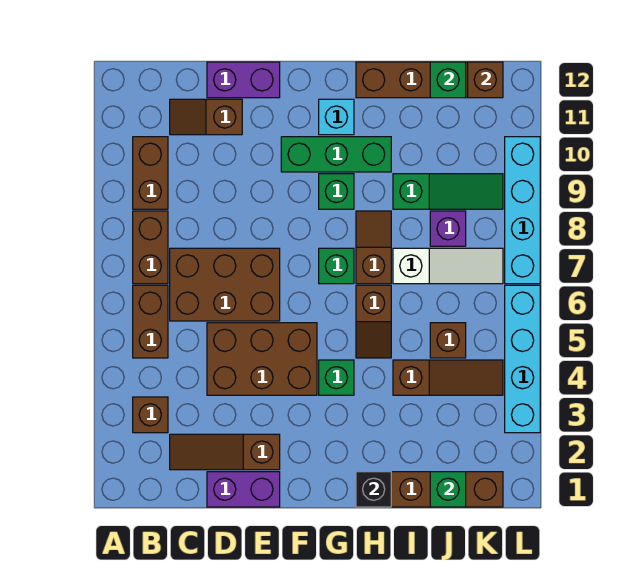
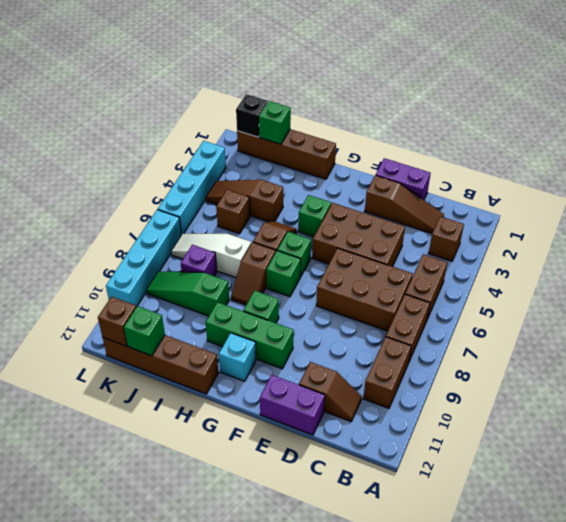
none -> green 1x1 brick [277,232,311,277]
black 1x1 brick [356,472,391,507] -> black 1x1 brick moved to [236,94,268,137]

